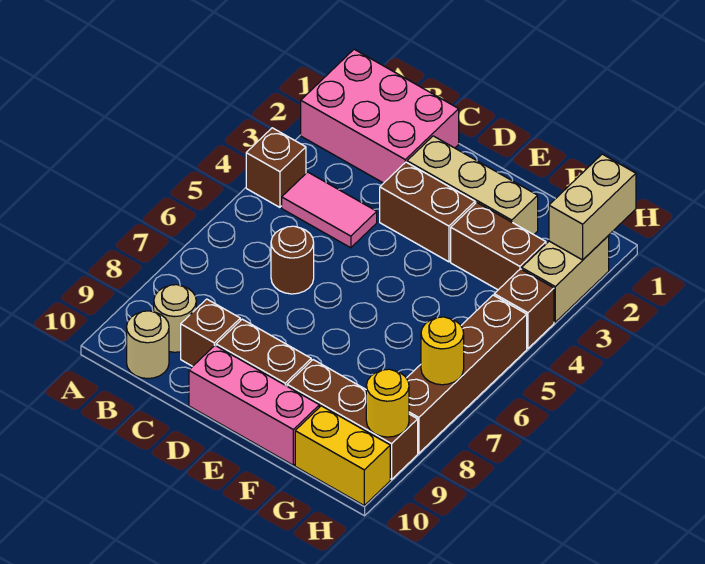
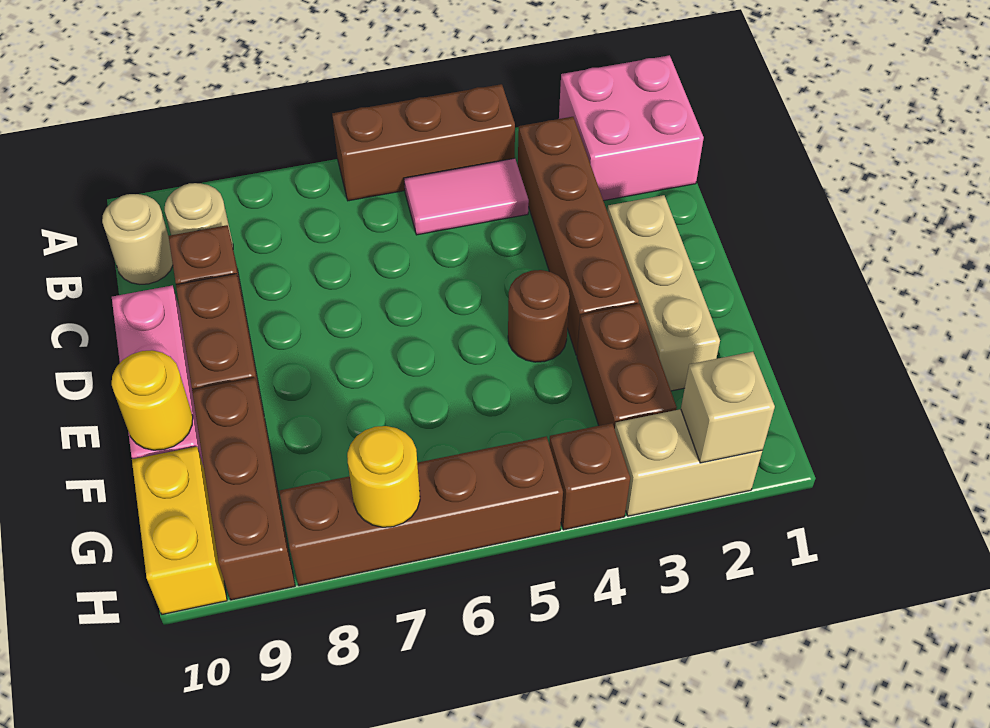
pink 2x3 brick [301,49,459,183] -> pink 2x2 brick [559,55,704,201]
brown 1x1 brick [246,128,306,207] -> brown 1x3 brick [332,84,515,201]
pink 1x2 tile [282,172,377,248] -> pink 1x2 tile turned to [404,158,529,235]
brown 1x1 round brick [271,226,314,294] -> brown 1x1 round brick moved to [508,270,570,362]
brown 1x2 brick [380,162,475,262] -> brown 1x4 brick [518,117,639,355]
tan 1x2 brick [549,154,636,260] -> tan 1x1 brick [681,352,775,463]
yellow 1x1 round brick [366,369,409,437] -> yellow 1x1 round brick moved to [112,350,193,450]

